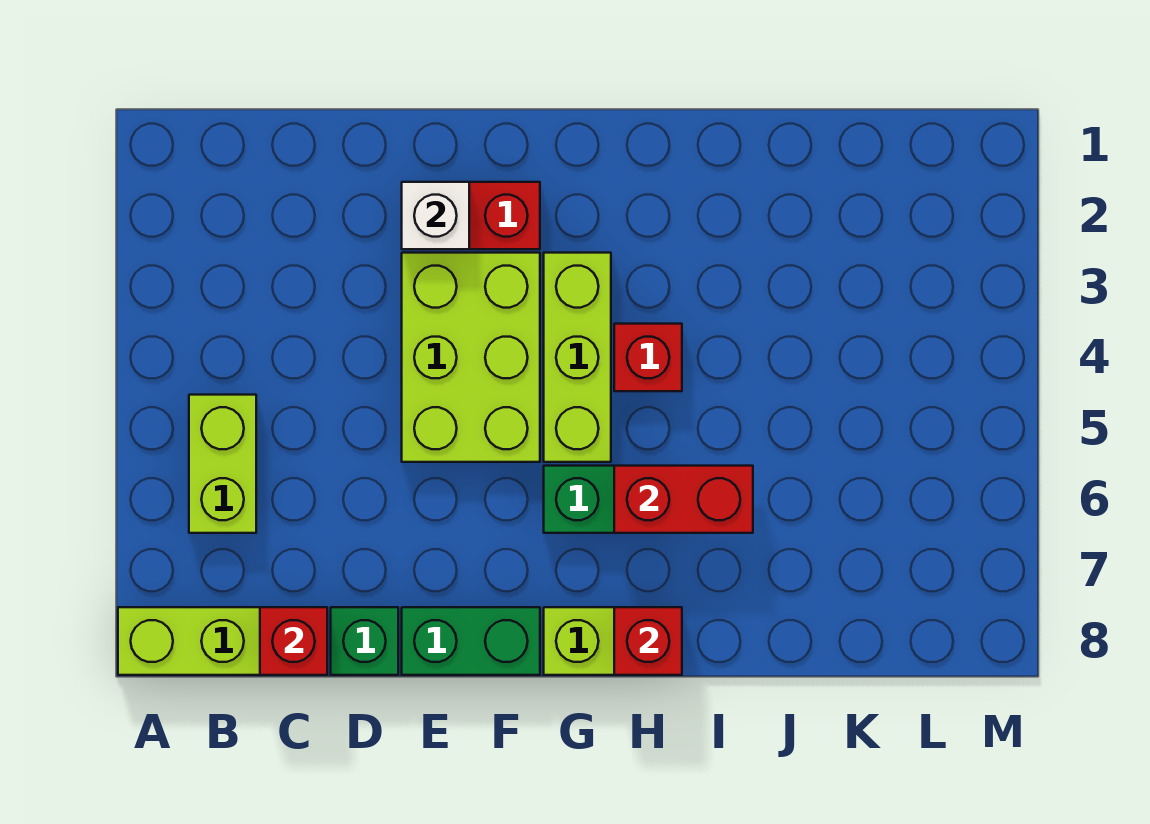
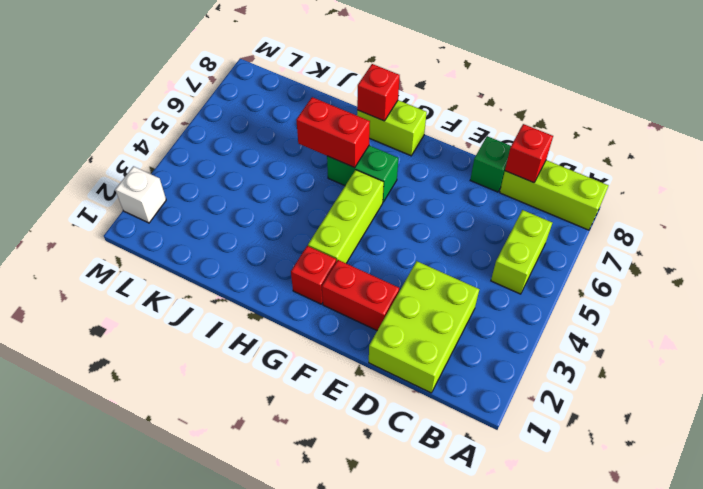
white 1x1 brick [402,182,469,249] -> white 1x1 brick moved to [115,166,166,223]
lime 2x3 brick [402,253,540,462] -> lime 2x3 brick moved to [369,261,479,393]
green 1x2 brick [402,607,540,675] -> none
red 1x1 brick [614,324,682,391] -> red 1x1 brick moved to [291,246,336,304]

